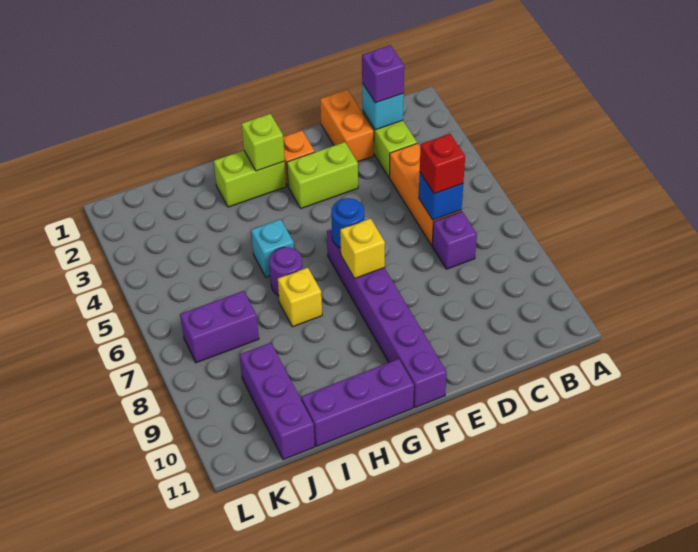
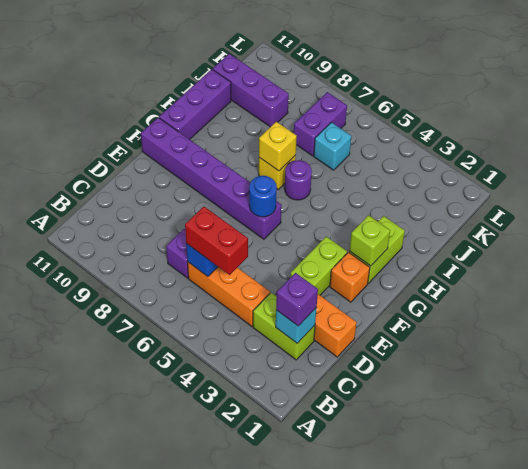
red 1x1 brick [420,134,465,194] -> red 1x2 brick [185,207,248,275]
yellow 1x1 brick [340,218,385,278] -> yellow 1x1 brick moved to [259,122,297,171]
cyan 1x1 brick [251,219,294,277] -> cyan 1x1 brick moved to [314,122,351,170]

